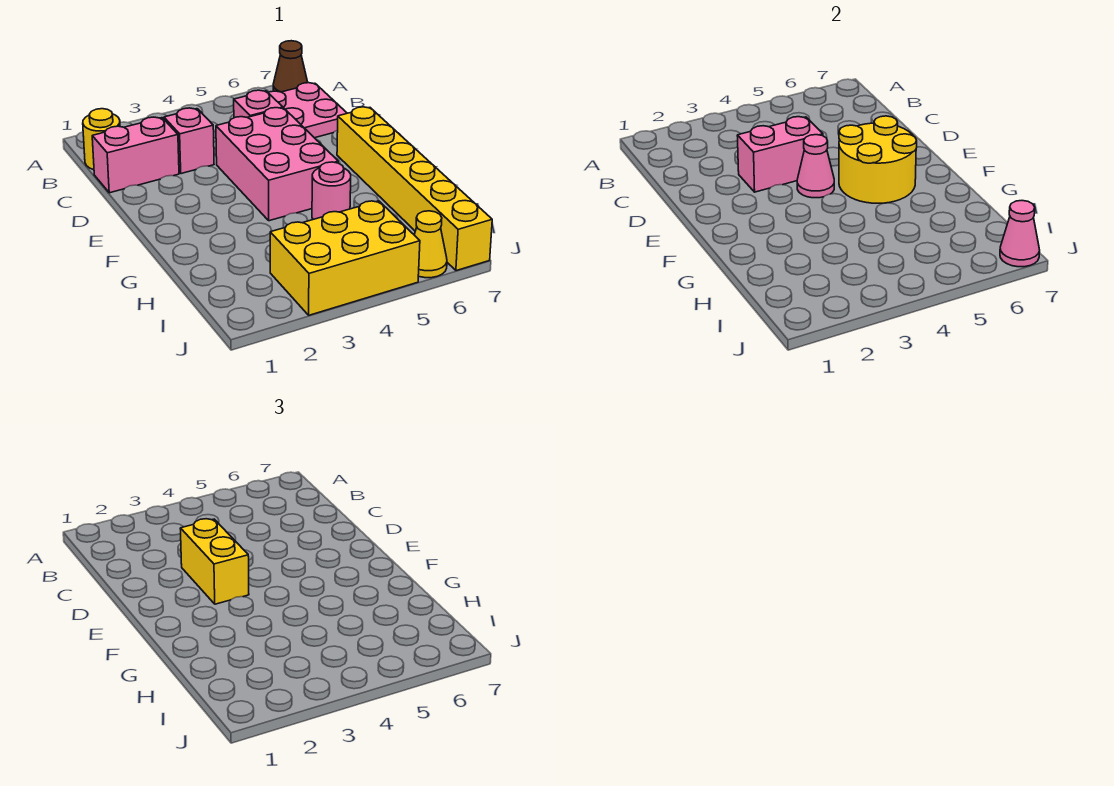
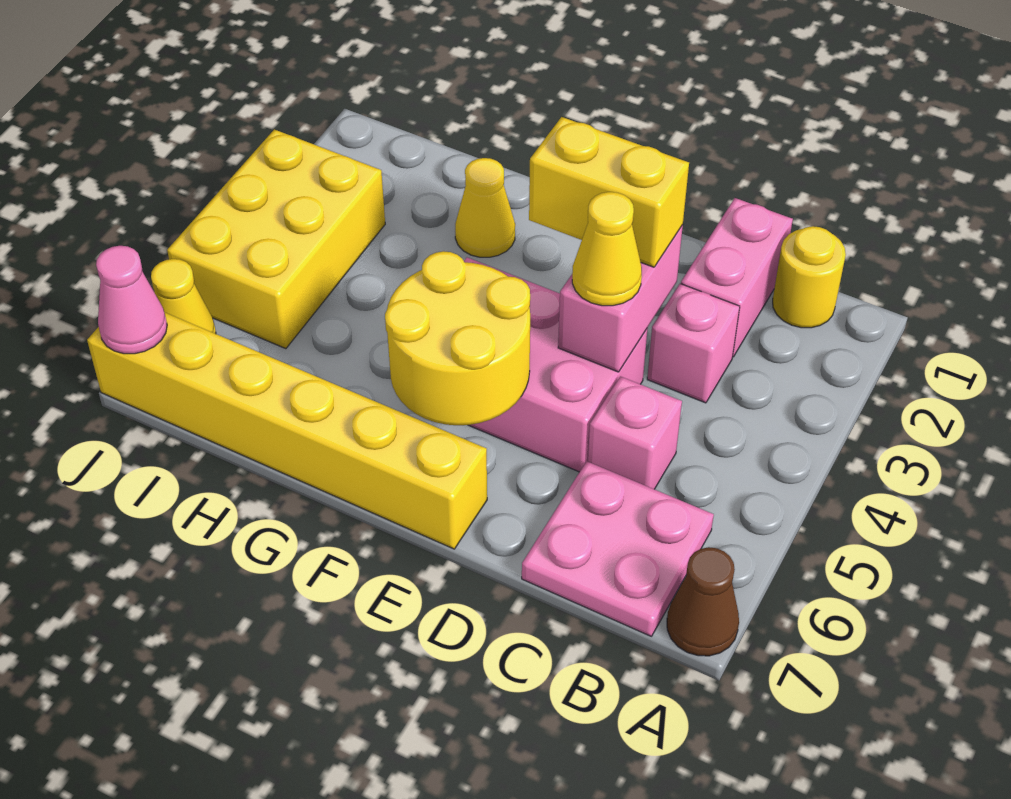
none -> yellow 1x1 cone [572,192,642,306]
pink 1x1 cone [797,135,834,198] -> none
none -> yellow 1x1 cone [455,158,515,257]
pink 1x1 round brick [312,162,351,219] -> none

